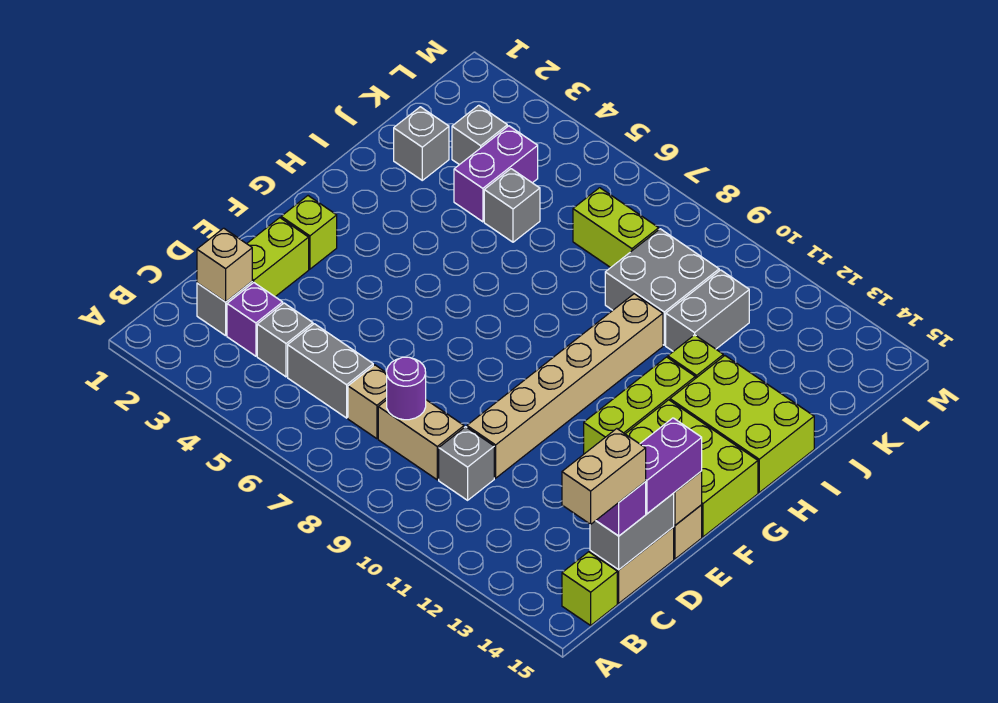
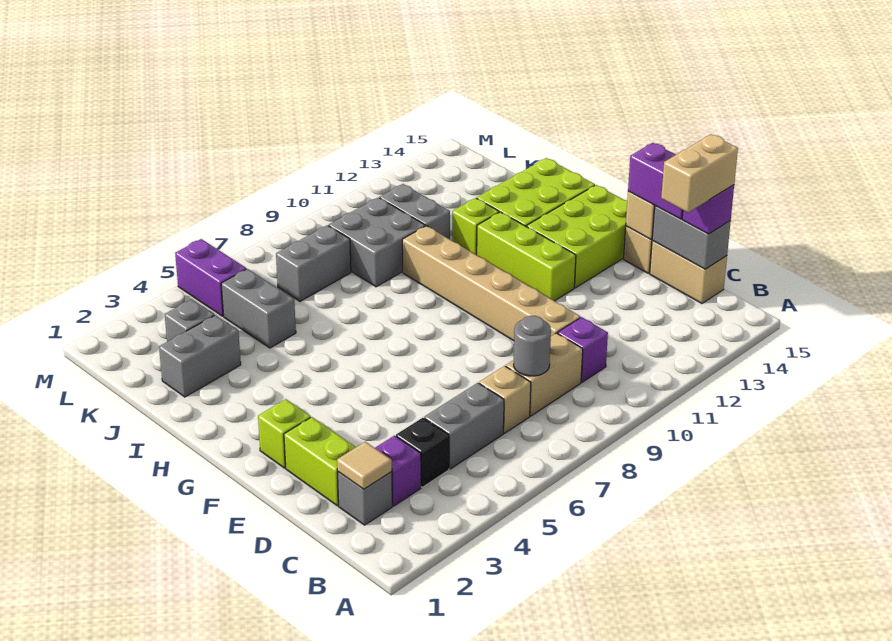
lime 1x1 brick [562,552,617,625] -> none
tan 1x2 brick [562,429,646,524] -> tan 1x2 brick turned to [661,134,738,213]
tan 1x1 brick [197,228,252,302] -> tan 1x1 tile [337,442,392,489]
grey 1x1 brick [257,303,313,377] -> black 1x1 brick [396,418,449,487]
purple 1x1 round brick [387,357,426,420] -> grey 1x1 round brick [514,316,551,376]
grey 1x1 brick [439,427,494,500] -> purple 1x1 brick [558,317,608,382]
grey 1x1 brick [394,107,449,180] -> grey 1x2 brick [159,315,241,397]
purple 1x2 brick [454,126,538,222] -> purple 1x2 brick moved to [175,239,246,316]
grey 1x1 brick [484,169,540,242] -> grey 1x2 brick [221,269,296,348]
lime 1x2 brick [573,188,659,268] -> grey 1x2 brick [276,225,351,301]

